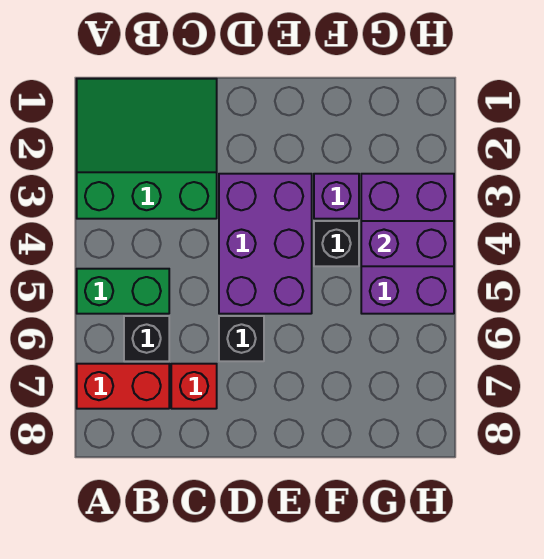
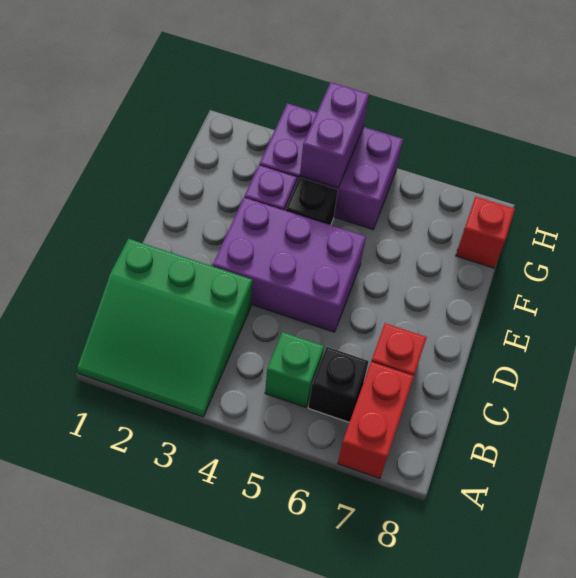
green 3x3 slope [77,79,217,219] -> green 3x3 slope turned to [77,239,252,417]
green 1x2 brick [77,269,169,314] -> green 1x1 brick [265,332,324,407]
black 1x1 brick [219,316,264,361] -> none
none -> red 1x1 brick [456,197,515,268]

